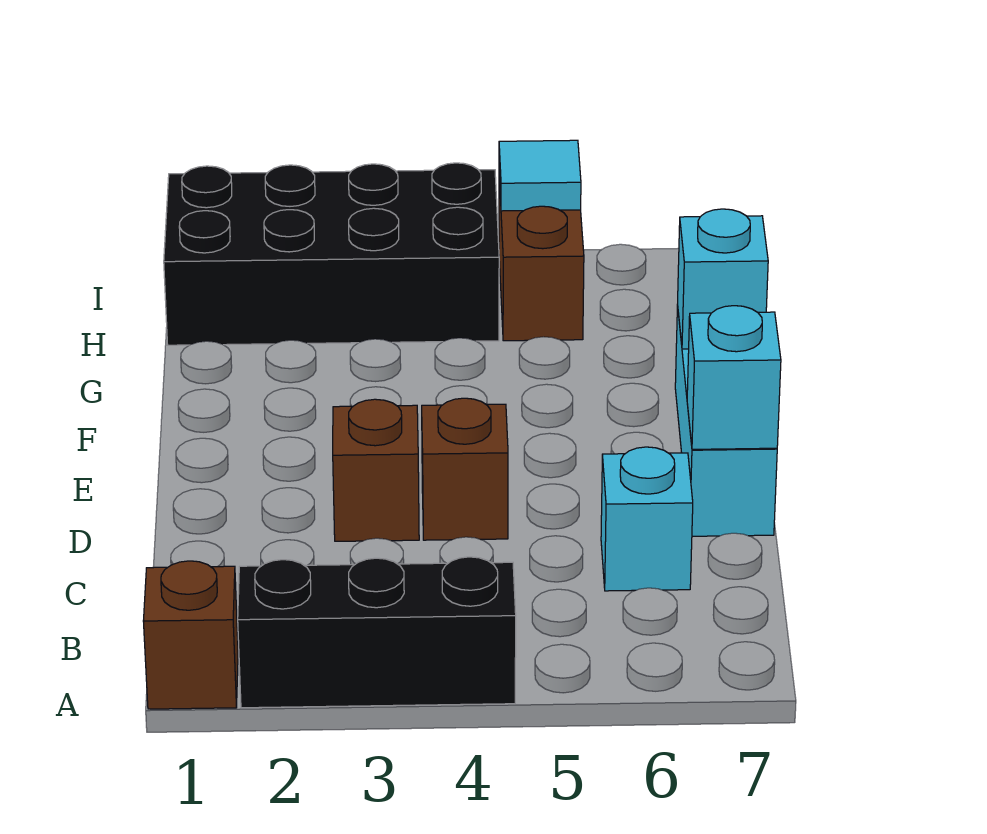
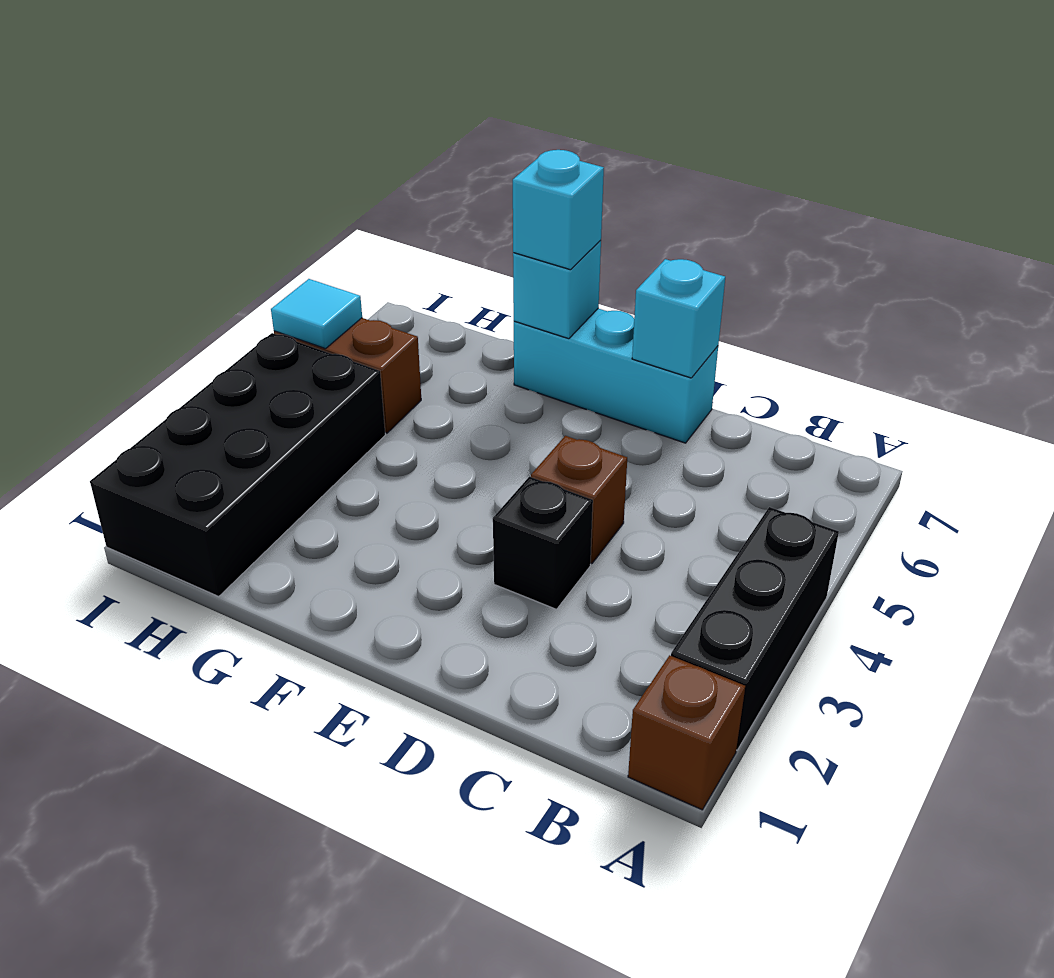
cyan 1x1 brick [601,447,693,591] -> cyan 1x1 brick moved to [513,150,604,270]
brown 1x1 brick [333,399,419,541] -> black 1x1 brick [493,477,593,609]

